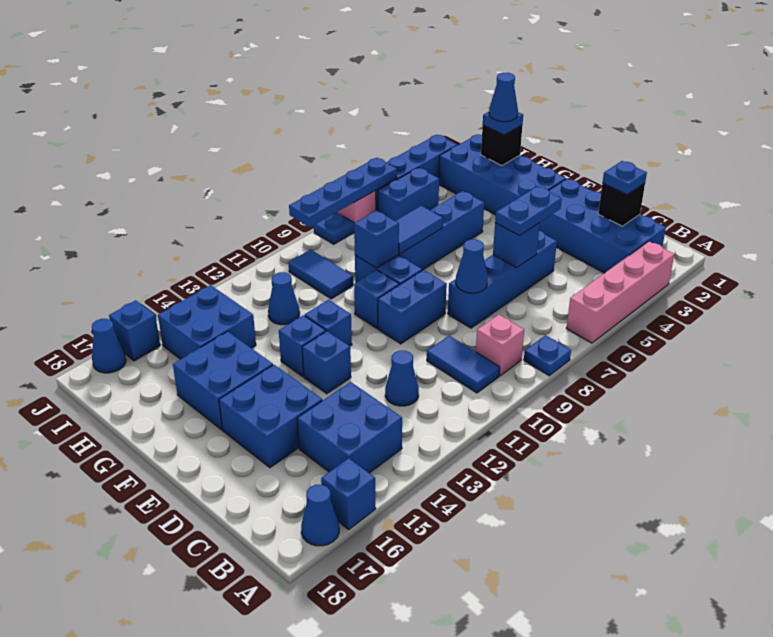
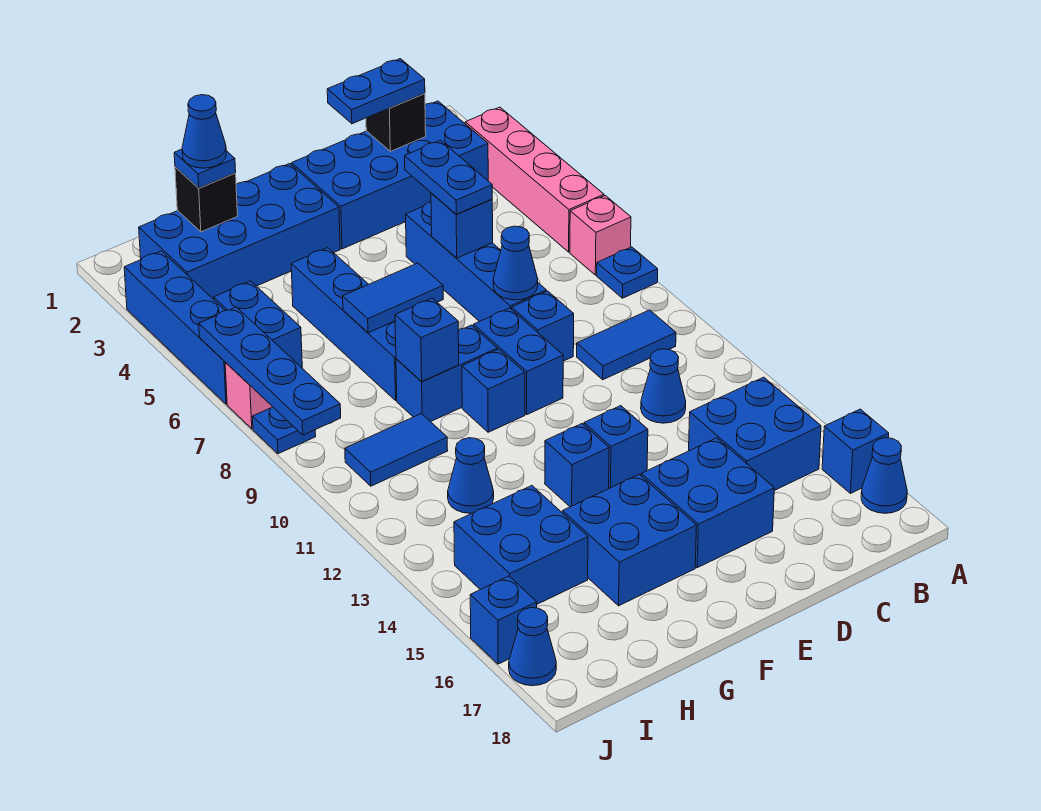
pink 1x1 brick [476,315,524,376] -> pink 1x1 brick moved to [570,196,631,275]
blue 1x1 plate [603,161,647,195] -> blue 1x2 plate [327,59,425,124]
blue 1x1 brick [305,300,352,346] -> blue 1x1 brick moved to [512,291,574,361]
blue 1x2 tile [396,206,443,254] -> blue 1x2 tile turned to [343,263,443,333]

